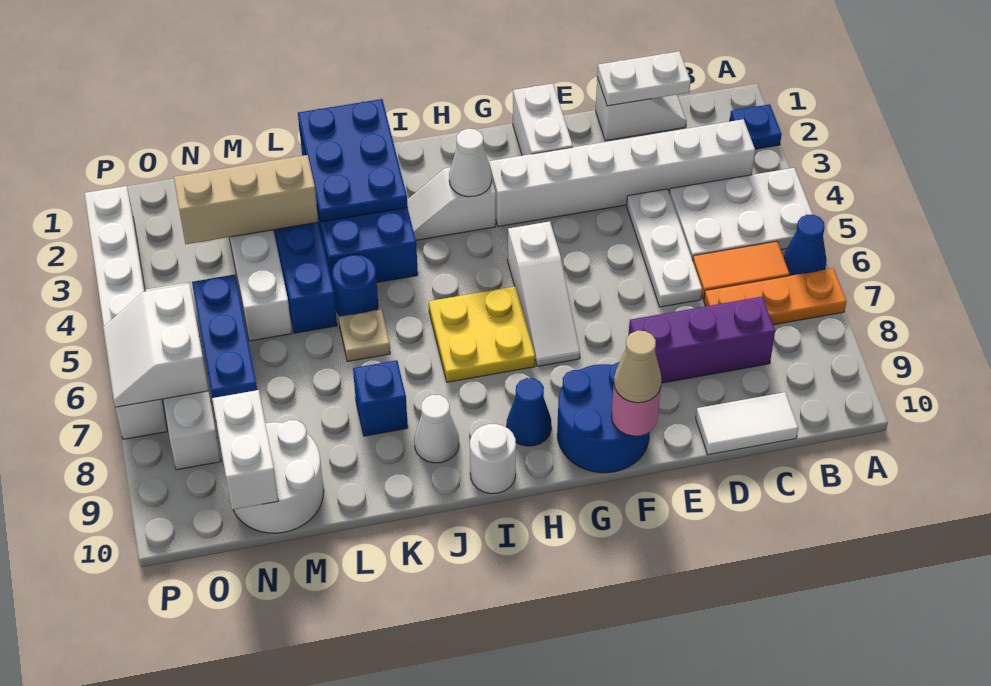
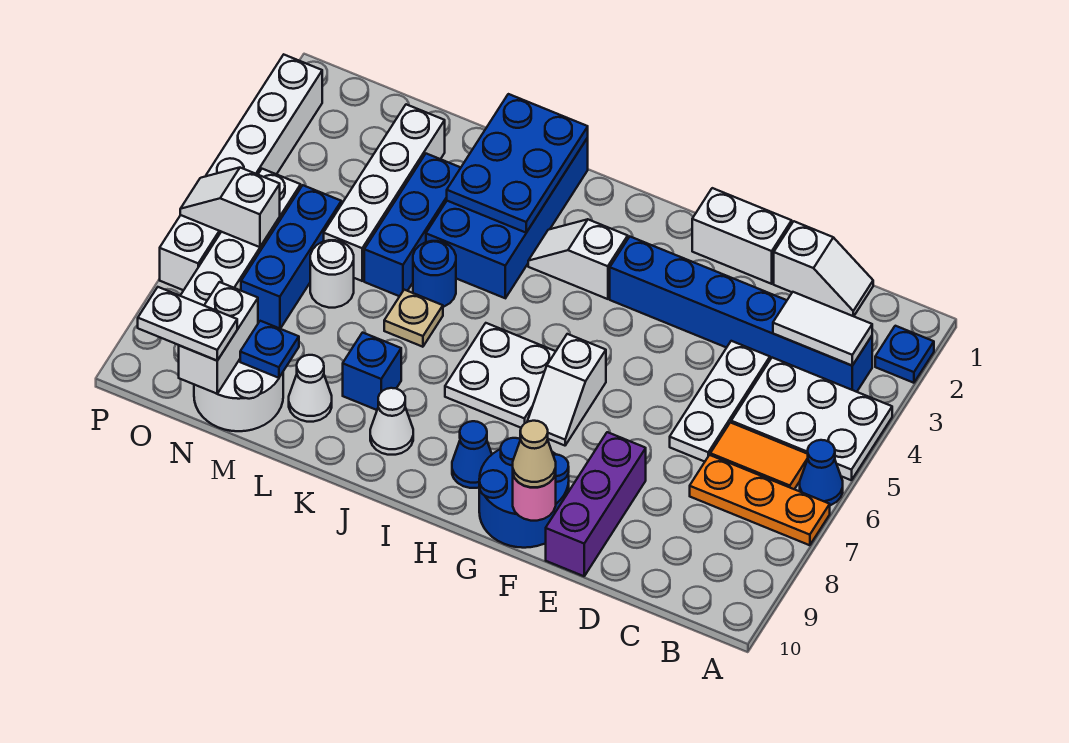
white 1x6 brick [489,119,755,227] -> blue 1x6 brick [610,237,872,392]
white 1x2 plate [597,51,691,106] -> white 1x2 plate moved to [138,287,237,361]
purple 1x3 brick [628,296,775,383] -> purple 1x3 brick turned to [546,432,646,576]
white 1x2 tile [696,392,798,455] -> white 1x2 tile moved to [773,292,872,365]
white 1x2 brick [513,84,573,156] -> white 1x2 brick turned to [692,188,792,284]
white 1x3 slope [508,222,580,366] -> white 1x2 slope [527,334,606,446]
white 1x1 cone [449,129,492,197] -> white 1x1 cone moved to [289,355,332,422]
yellow 2x2 plate [429,286,535,382] -> white 2x2 plate [445,323,556,428]
white 1x1 round brick [470,424,516,494] -> white 1x1 round brick moved to [310,240,354,308]
tan 1x3 brick [174,155,318,244] -> none
none -> blue 1x1 plate [240,321,299,378]
white 2x2 slope [103,284,209,407] -> white 1x2 slope [180,168,280,247]

